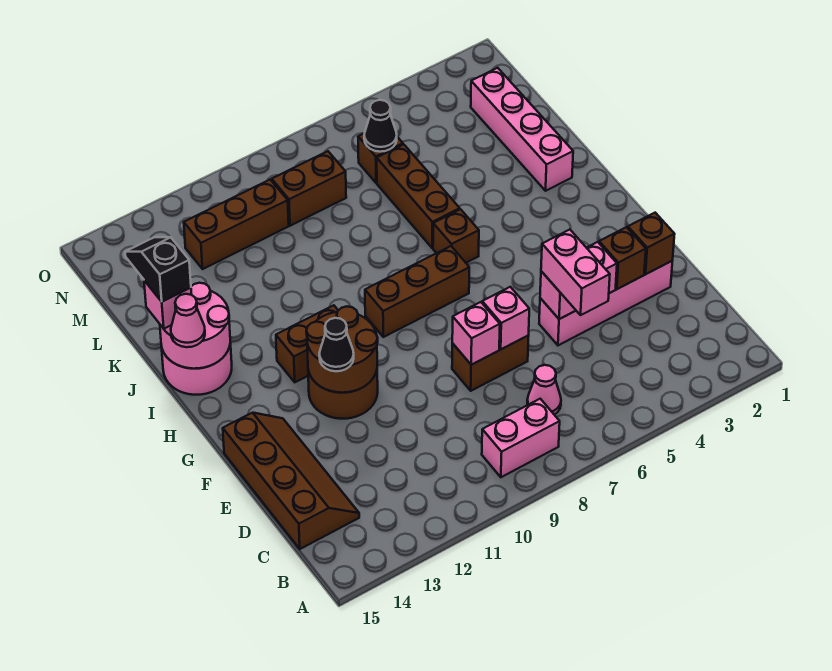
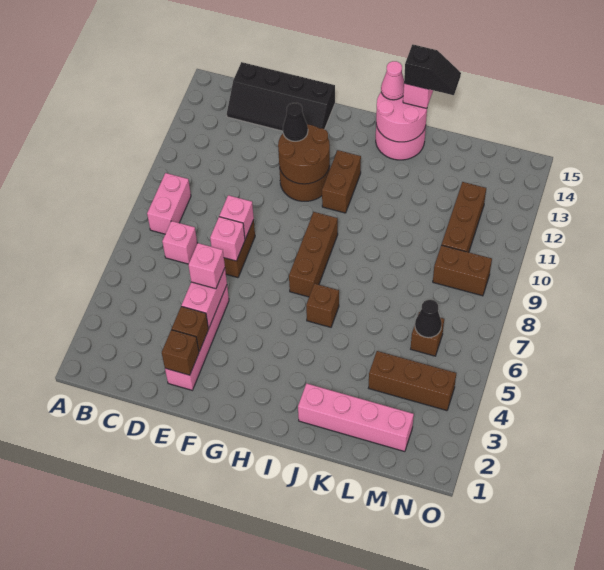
pink 1x1 cone [527,365,561,415] -> pink 1x1 brick [162,221,197,264]
brown 2x4 slope [223,413,359,549] -> black 2x4 slope [227,62,335,131]
pink 1x2 brick [541,230,610,315] -> pink 1x1 brick [188,243,225,289]
brown 1x3 brick [377,144,460,248] -> brown 1x3 brick moved to [369,351,456,411]
brown 1x2 brick [272,151,346,226] -> brown 1x2 brick turned to [433,245,492,296]

